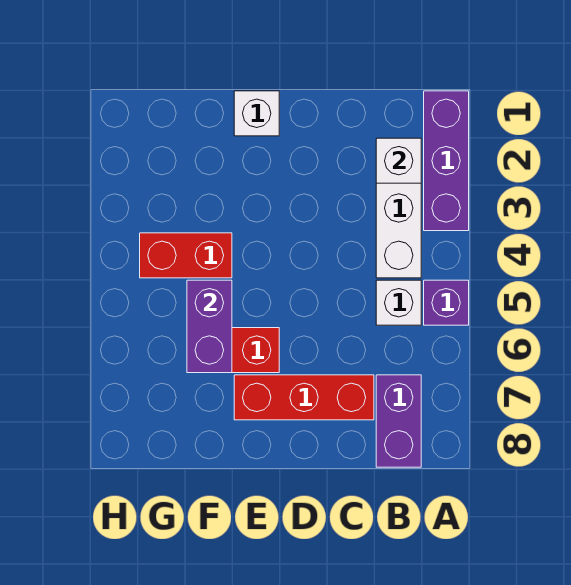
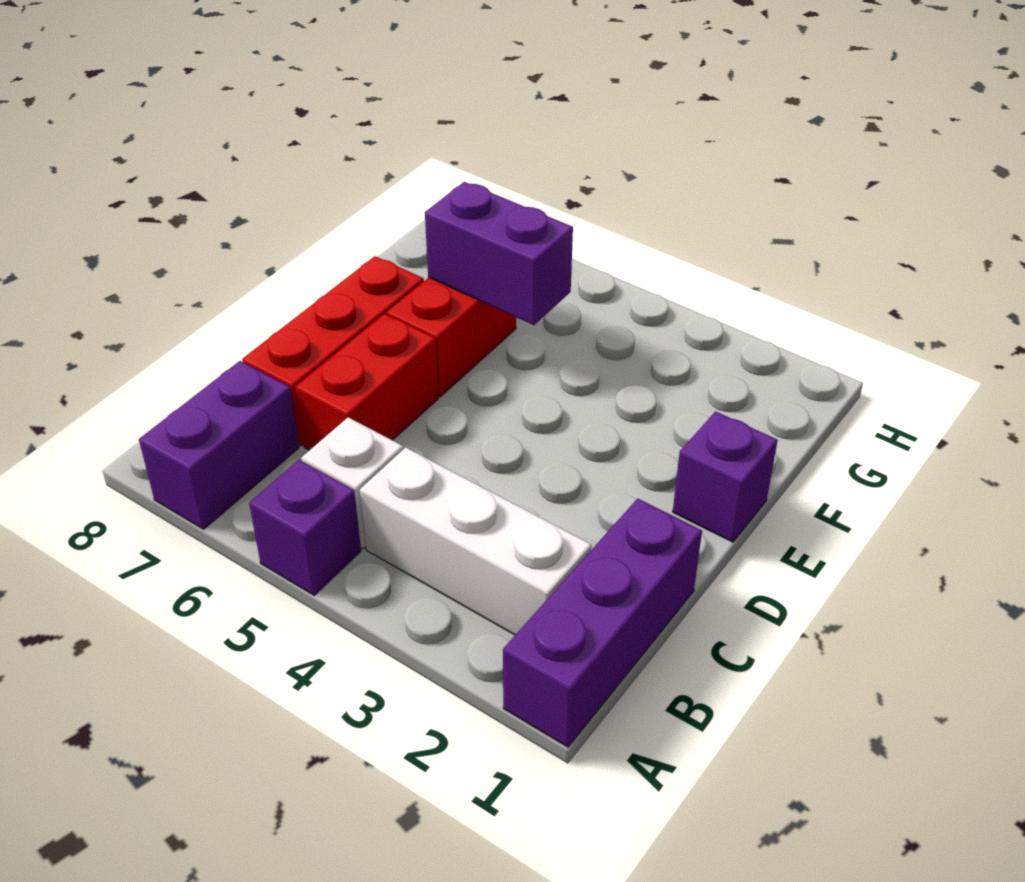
purple 1x3 brick [424,91,469,231] -> purple 1x3 brick turned to [503,499,702,747]
white 1x1 brick [376,138,421,183] -> none
purple 1x2 brick [376,375,421,467] -> purple 1x2 brick turned to [139,361,299,529]
white 1x1 brick [234,91,279,136] -> purple 1x1 brick [673,411,778,542]
red 1x2 brick [140,233,232,278] -> red 1x2 brick moved to [295,314,438,450]

